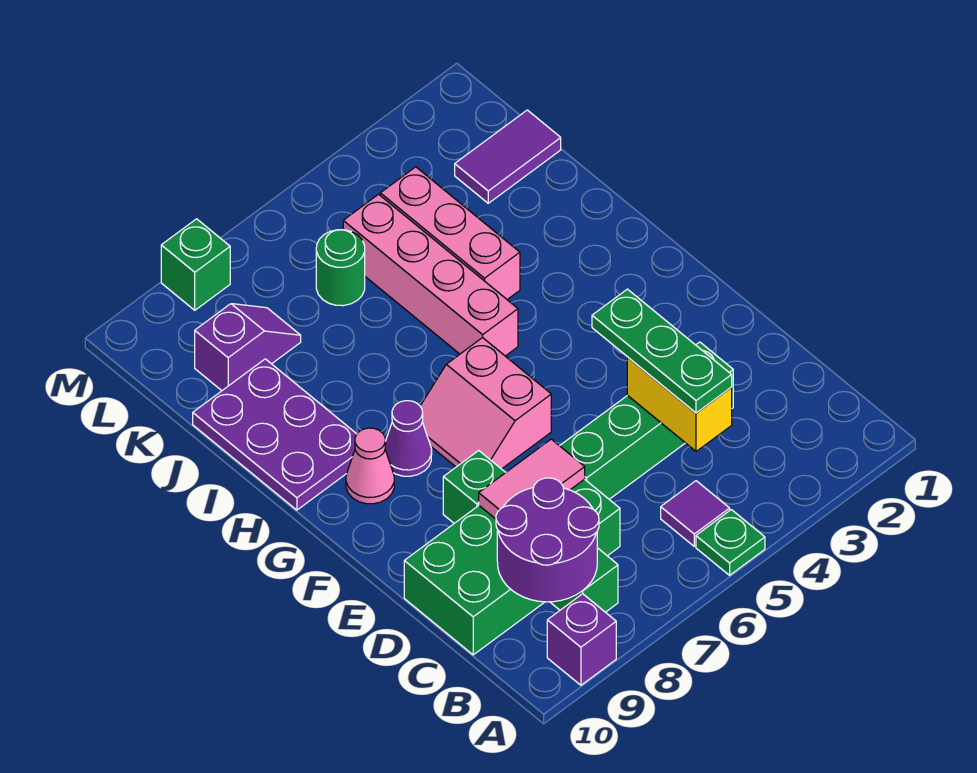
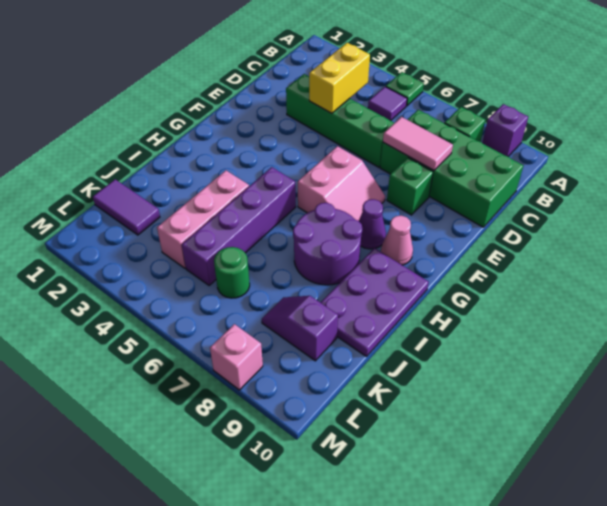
purple 2x2 round brick [496,478,599,602] -> purple 2x2 round brick moved to [293,203,362,285]
green 1x3 plate [592,289,732,413] -> none
pink 1x4 brick [343,194,518,356] -> purple 1x4 brick [182,167,296,285]
green 1x1 brick [161,219,230,310] -> pink 1x1 brick [210,324,263,390]

